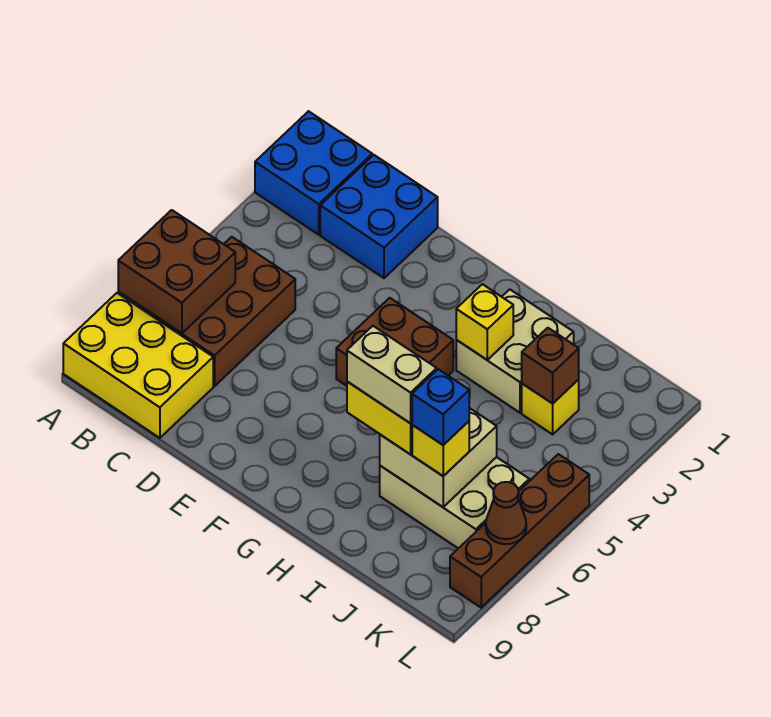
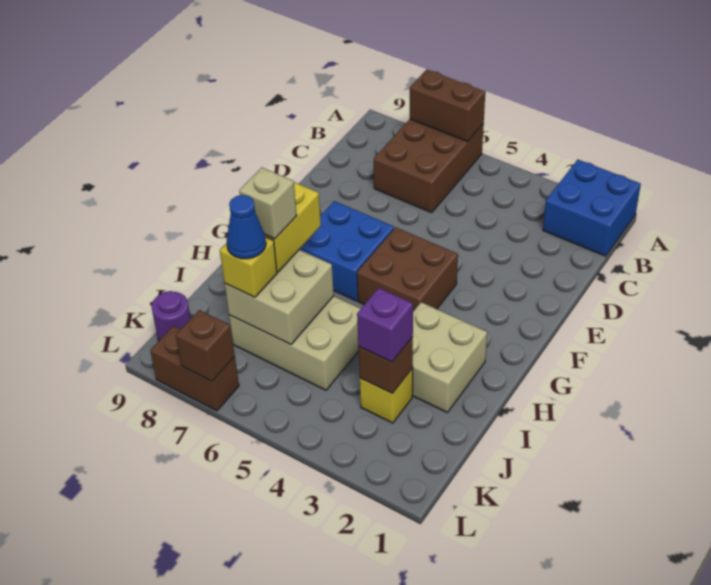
brown 2x2 brick [118,210,235,333] -> brown 1x2 brick [410,70,485,141]
yellow 2x3 brick [63,293,213,438] -> none
brown 2x3 brick [151,237,295,386] -> brown 2x3 brick turned to [374,119,484,213]
blue 2x2 brick [320,155,438,278] -> blue 2x2 brick moved to [299,201,394,301]
yellow 1x1 brick [456,284,513,360] -> none
tan 1x2 brick [347,326,437,423] -> tan 1x1 brick [239,168,297,239]
tan 2x3 brick [380,457,529,548] -> tan 2x3 brick turned to [229,296,361,390]
none -> purple 1x1 brick [357,288,413,362]
blue 1x1 brick [412,369,469,445] -> blue 1x1 cone [227,195,266,259]
none -> purple 1x1 round brick [151,291,191,341]
brown 1x4 brick [450,454,589,608] -> brown 1x2 brick [150,326,239,411]
brown 1x1 cone [486,482,526,544] -> brown 1x1 brick [176,310,235,381]

